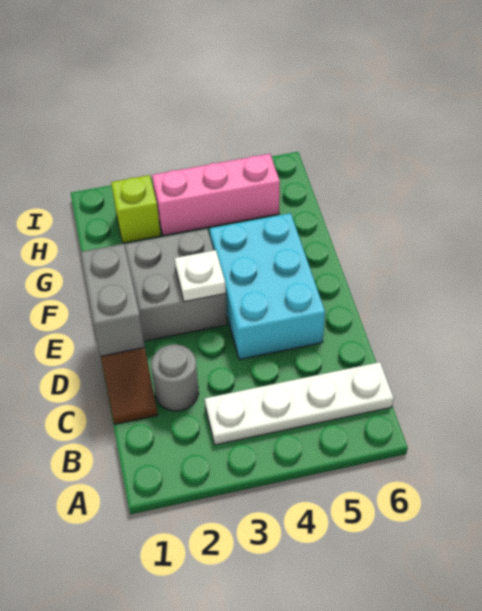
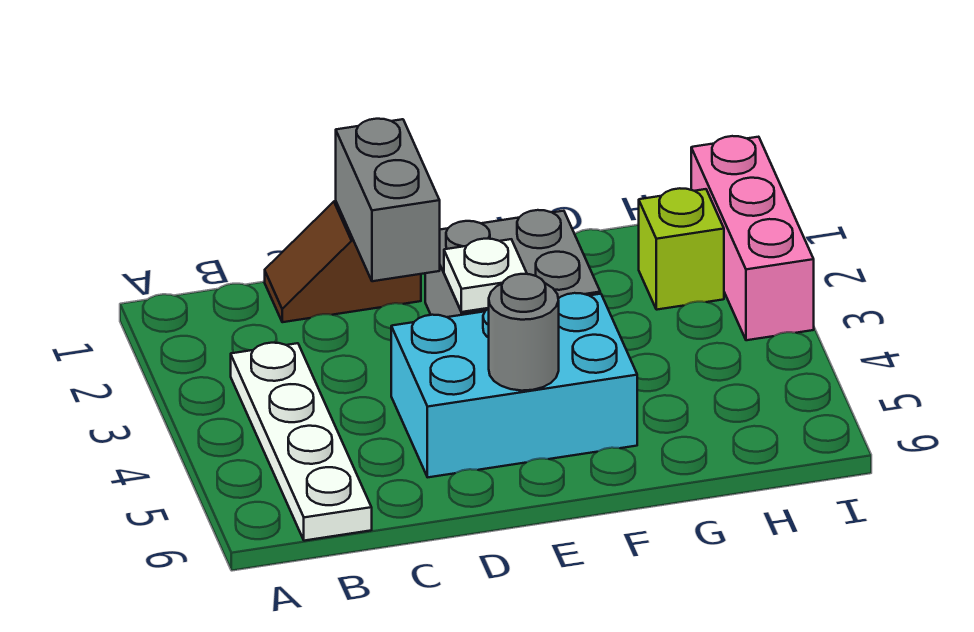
grey 1x1 round brick [151,344,199,411] -> grey 1x1 round brick moved to [489,274,559,391]
grey 1x2 brick [80,244,145,356] -> grey 1x2 brick turned to [336,119,440,281]
pink 1x3 brick [152,154,280,236] -> pink 1x3 brick moved to [691,136,814,340]

